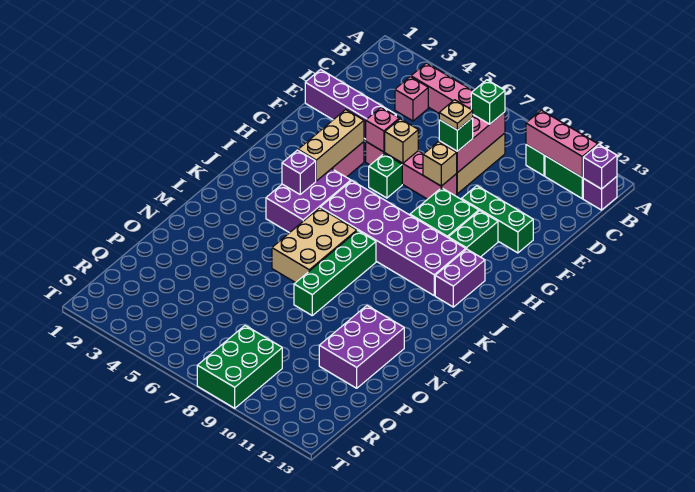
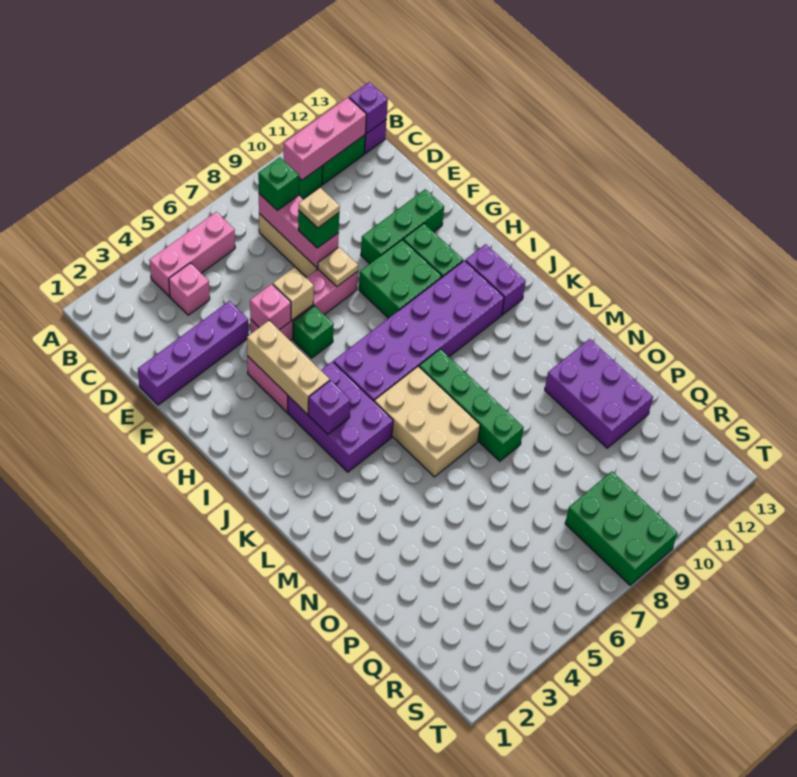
tan 1x1 brick [423,142,457,186] -> tan 1x1 plate [318,247,358,286]

